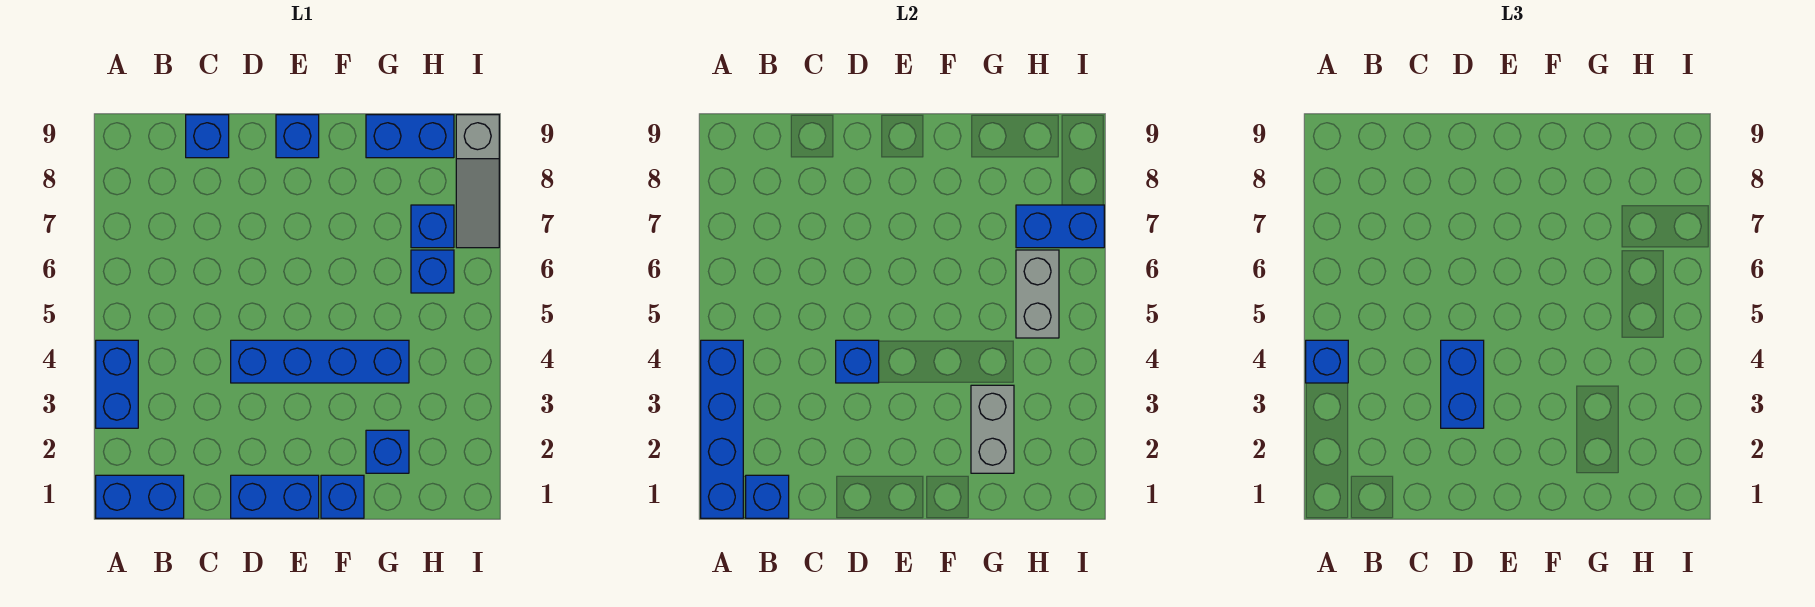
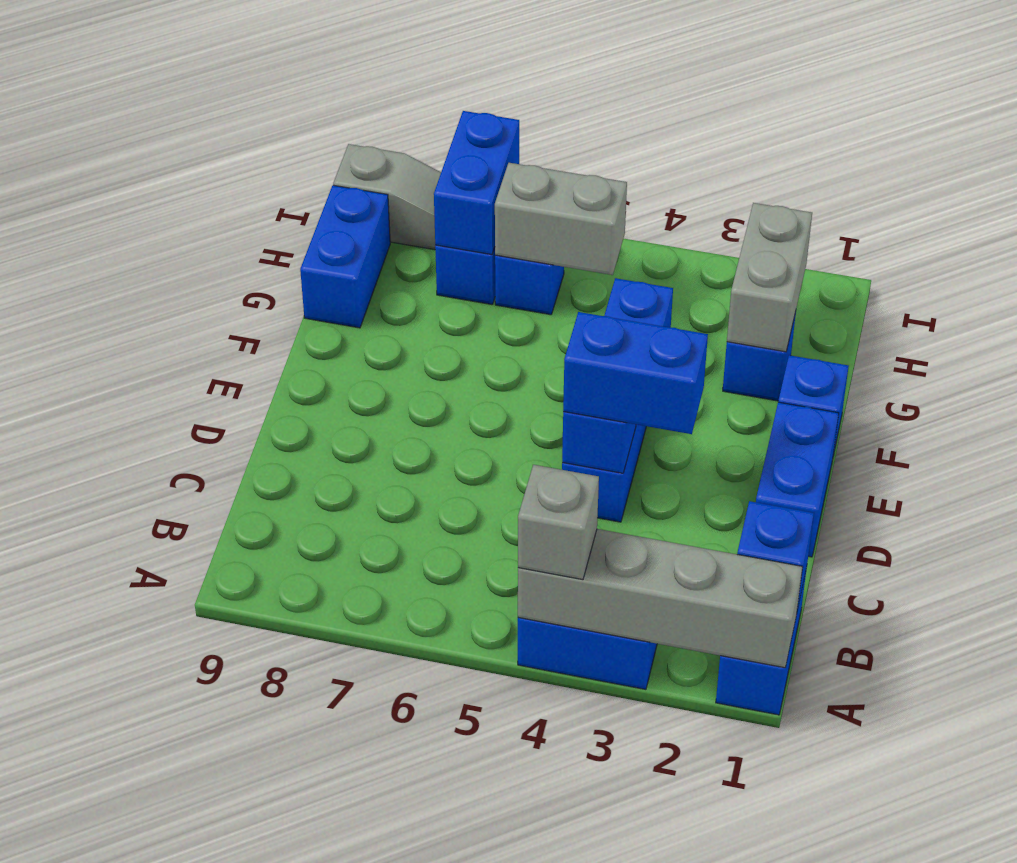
blue 1x4 brick [701,340,743,518] -> grey 1x4 brick [518,529,803,668]
blue 1x1 brick [1306,340,1348,383] -> grey 1x1 brick [518,465,599,580]
blue 1x1 brick [186,115,229,158] -> none
blue 1x1 brick [276,115,319,158] -> none
grey 1x2 brick [971,385,1014,473] -> grey 1x2 brick turned to [727,203,812,352]

